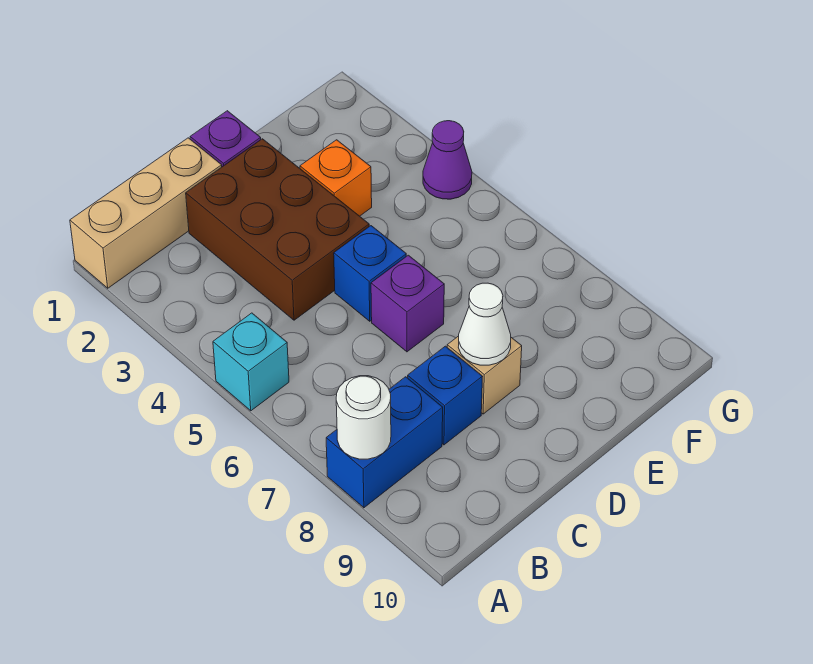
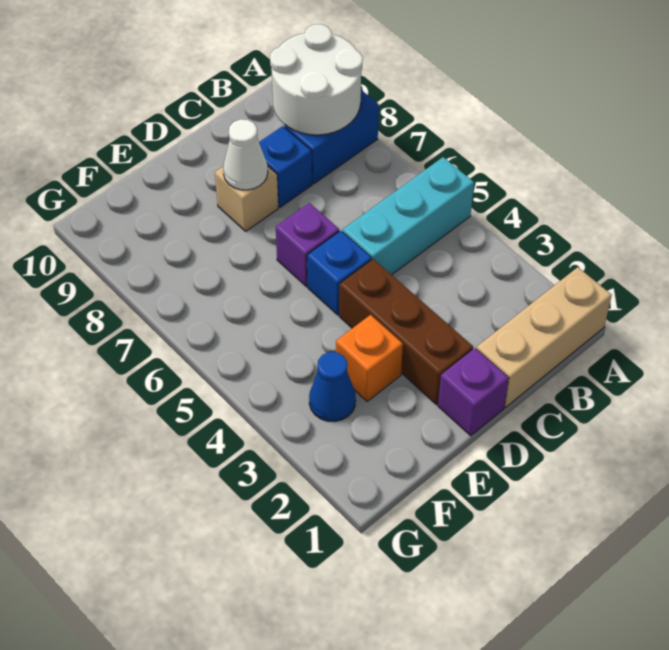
cyan 1x1 brick [213,313,289,411] -> cyan 1x3 brick [343,157,474,275]
white 1x1 round brick [336,376,391,459] -> white 2x2 round brick [270,24,363,135]
brown 2x3 brick [186,139,369,320] -> brown 1x3 brick [339,259,473,404]
none -> blue 1x1 cone [309,352,356,422]
purple 1x1 cone [423,121,472,199] -> none

